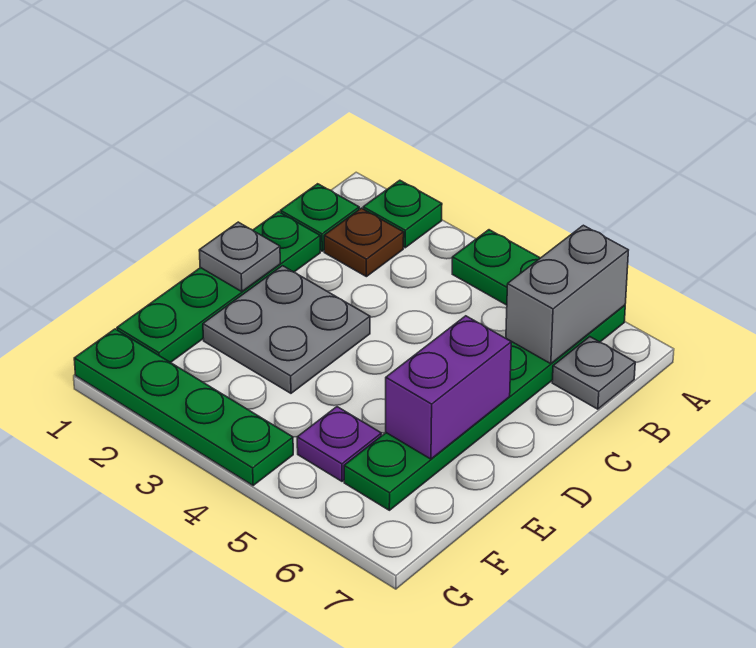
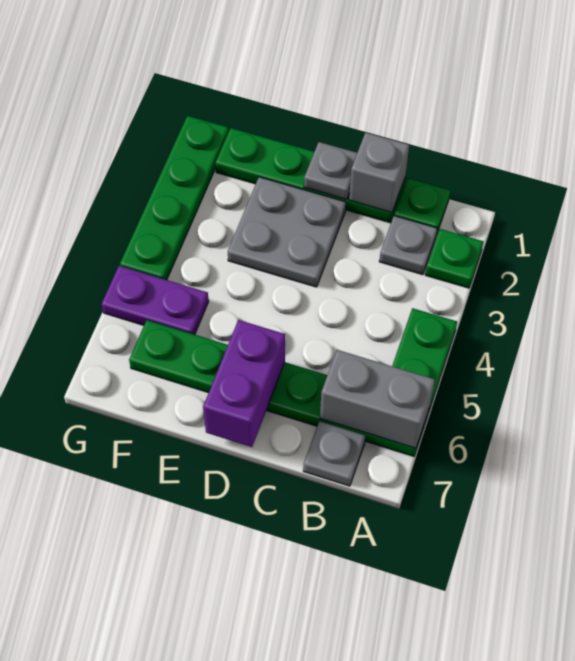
brown 1x1 plate [324,208,404,277] -> grey 1x1 plate [379,216,437,275]
none -> grey 1x1 brick [349,132,409,213]
purple 1x2 brick [386,316,511,459] -> purple 1x2 brick turned to [203,320,285,447]
purple 1x1 plate [297,407,381,481] -> purple 1x2 plate [102,266,209,335]

